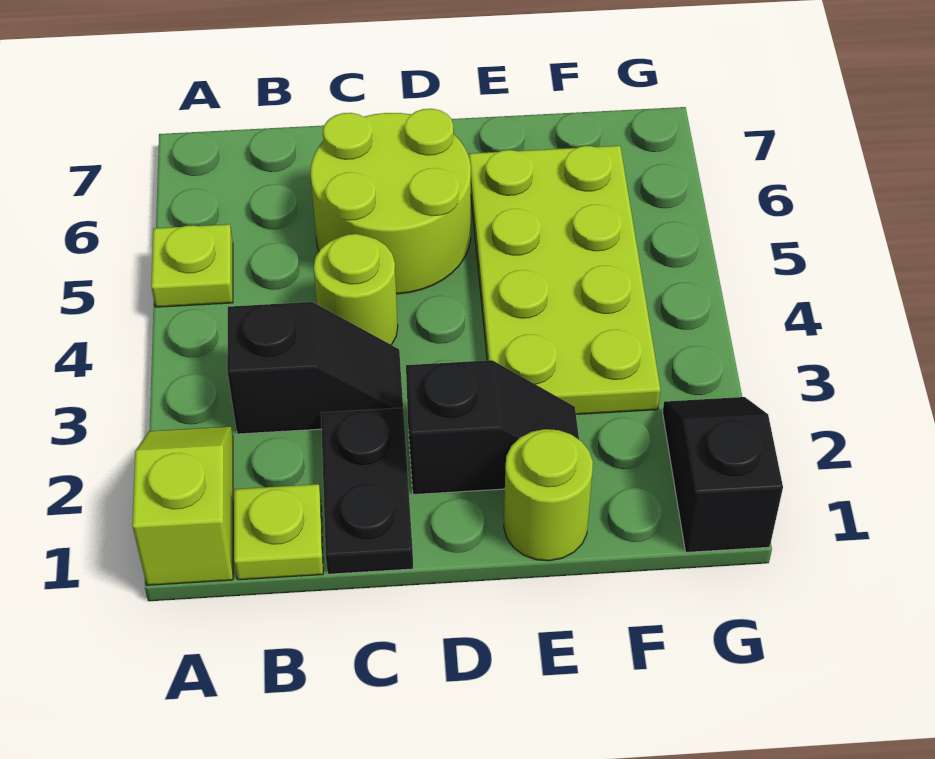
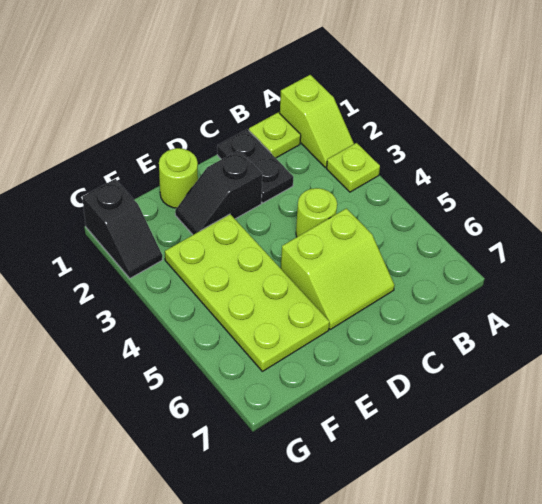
lime 1x1 plate [151,224,233,307] -> lime 1x1 plate moved to [327,143,380,192]
black 1x2 slope [227,302,403,434] -> none
lime 2x2 round brick [310,109,471,294] -> lime 2x2 slope [281,208,395,329]

